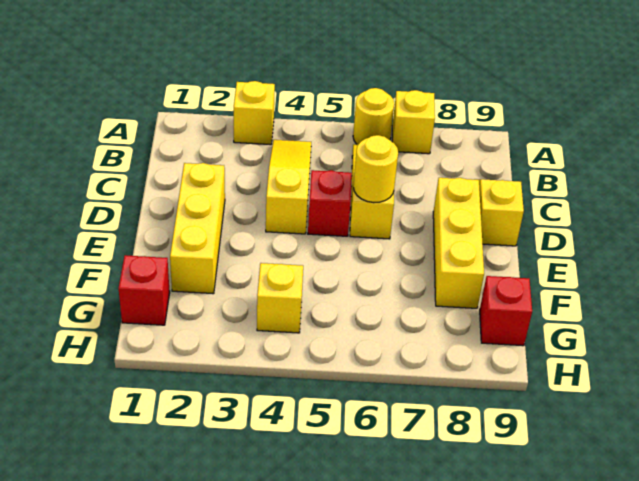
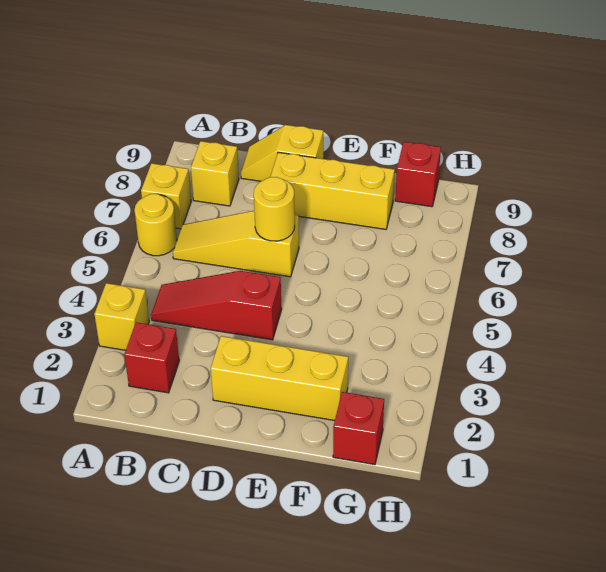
yellow 1x3 slope [266,140,311,234] -> red 1x3 slope [151,271,282,340]
red 1x1 brick [308,170,352,236] -> red 1x1 brick moved to [124,322,179,393]
yellow 1x1 brick [257,263,303,333] -> yellow 1x1 brick moved to [191,141,239,206]

